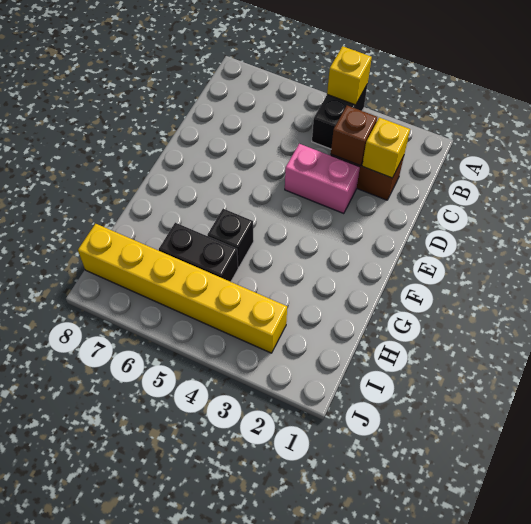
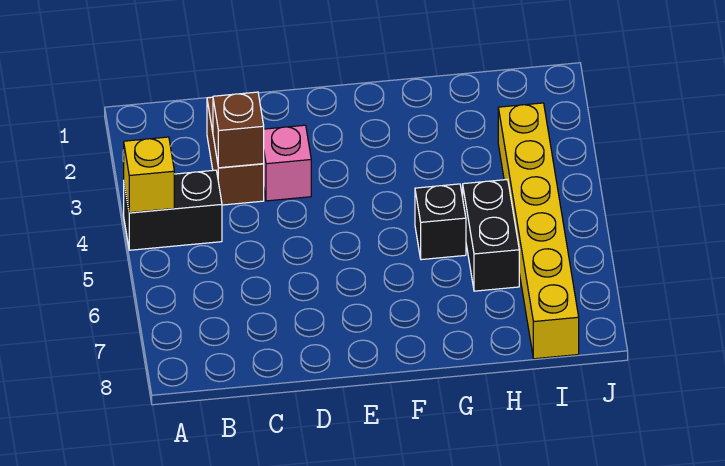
yellow 1x1 brick [362,118,410,178] -> none
pink 1x2 brick [285,144,360,214] -> pink 1x1 brick [264,125,311,201]

